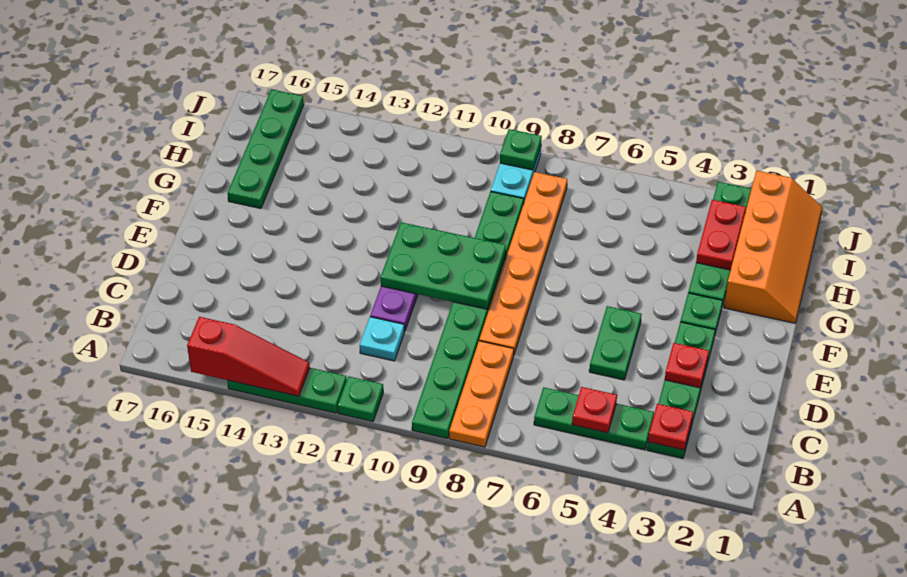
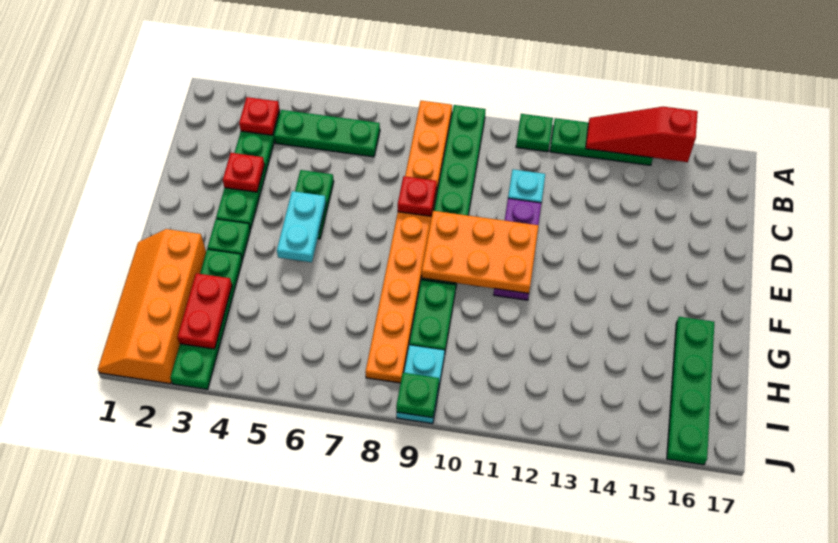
red 1x1 plate [572,387,617,433] -> red 1x1 plate moved to [398,176,437,216]
none -> cyan 1x2 plate [277,191,326,262]
green 2x3 plate [381,222,506,309] -> orange 2x3 plate [422,211,538,293]

